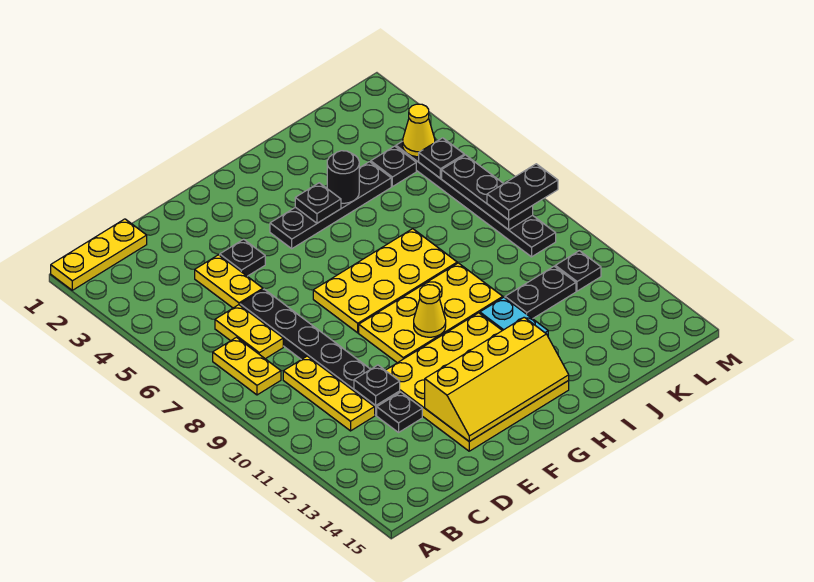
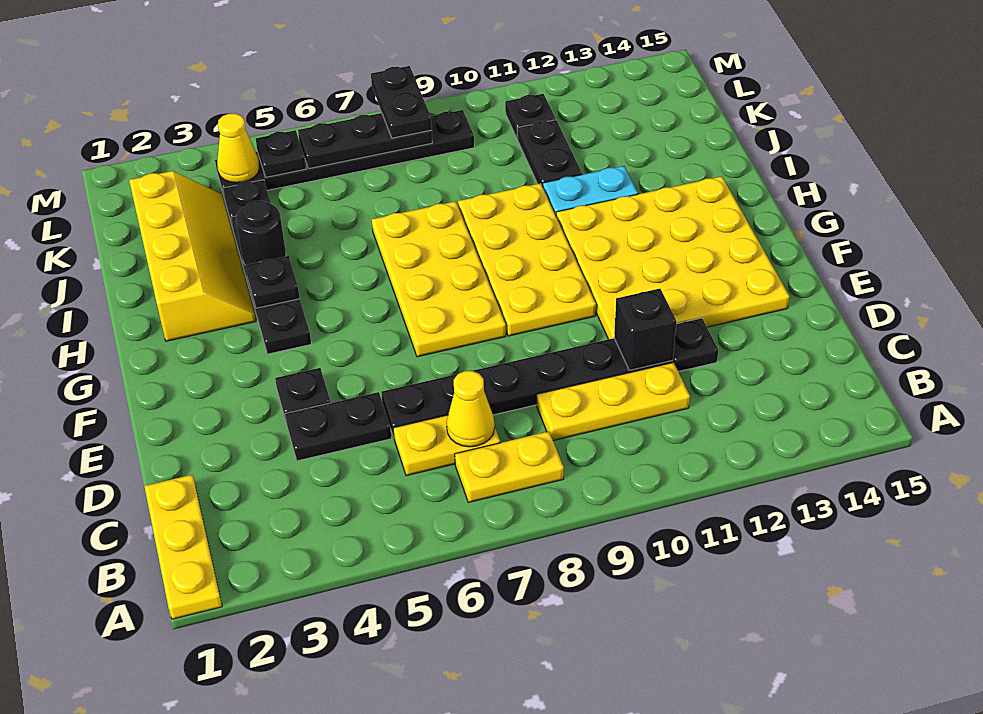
yellow 1x2 plate [195,255,263,308] -> black 1x2 plate [285,392,391,461]
black 1x1 plate [354,365,400,405] -> black 1x1 brick [614,289,676,370]
yellow 2x4 slope [425,317,569,441] -> yellow 2x4 slope moved to [129,171,256,341]
yellow 1x1 cone [414,285,446,337] -> yellow 1x1 cone moved to [447,371,495,447]

